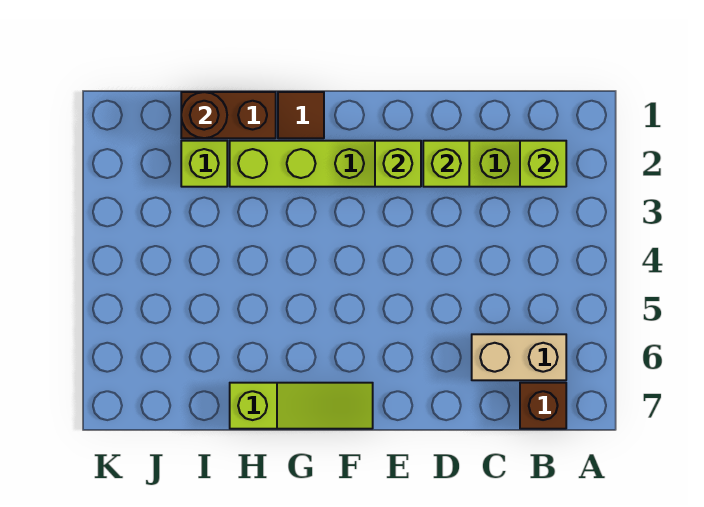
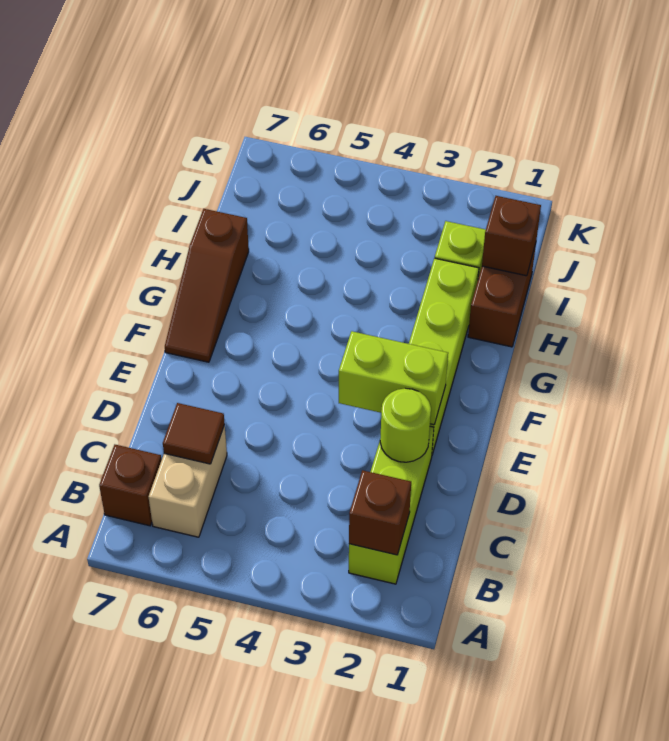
lime 1x1 brick [520,141,566,187] -> brown 1x1 brick [349,470,411,555]
lime 1x1 brick [423,141,469,187] -> lime 1x1 round brick [380,388,431,462]
lime 1x1 brick [375,141,421,187] -> lime 1x2 brick [339,331,448,425]
lime 1x3 slope [230,383,373,429] -> brown 1x3 slope [165,209,249,362]
brown 1x1 tile [278,92,324,138] -> brown 1x1 tile moved to [163,403,225,464]
brown 1x1 round brick [181,92,227,138] -> brown 1x1 brick [482,196,541,276]

